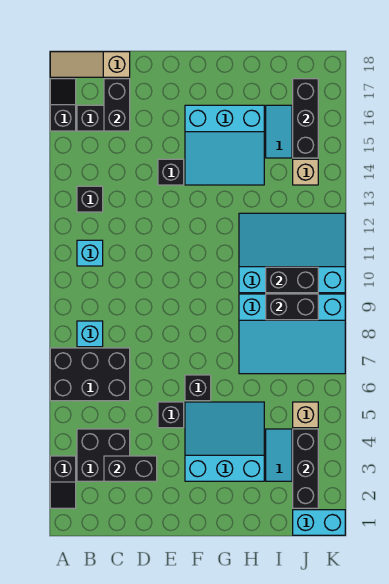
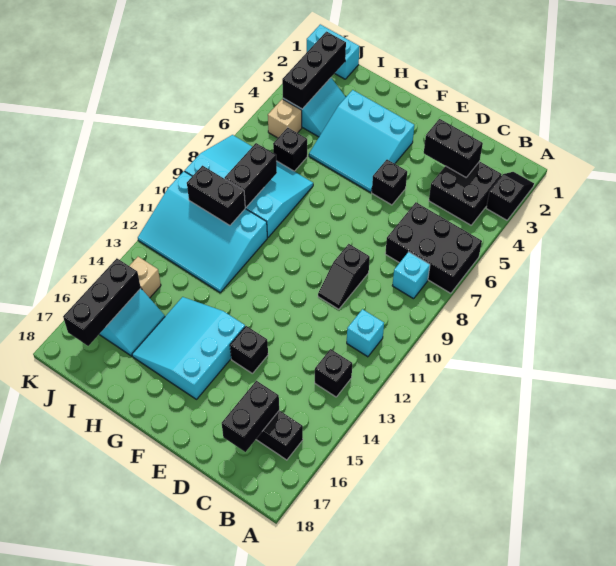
black 1x2 slope [50,79,76,131] -> black 1x2 slope moved to [318,244,370,309]
tan 1x3 slope [50,52,130,77] -> none
black 1x1 brick [185,375,211,401] -> black 1x1 brick moved to [273,127,307,171]
cyan 3x3 slope [185,105,264,185] -> cyan 3x3 slope turned to [132,297,245,399]
black 1x2 brick [266,294,318,320] -> black 1x2 brick turned to [225,143,277,207]

